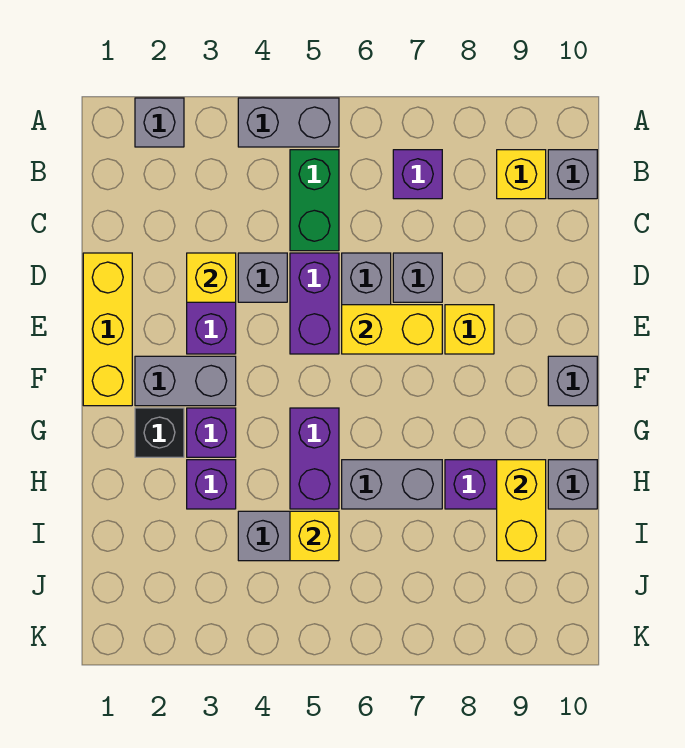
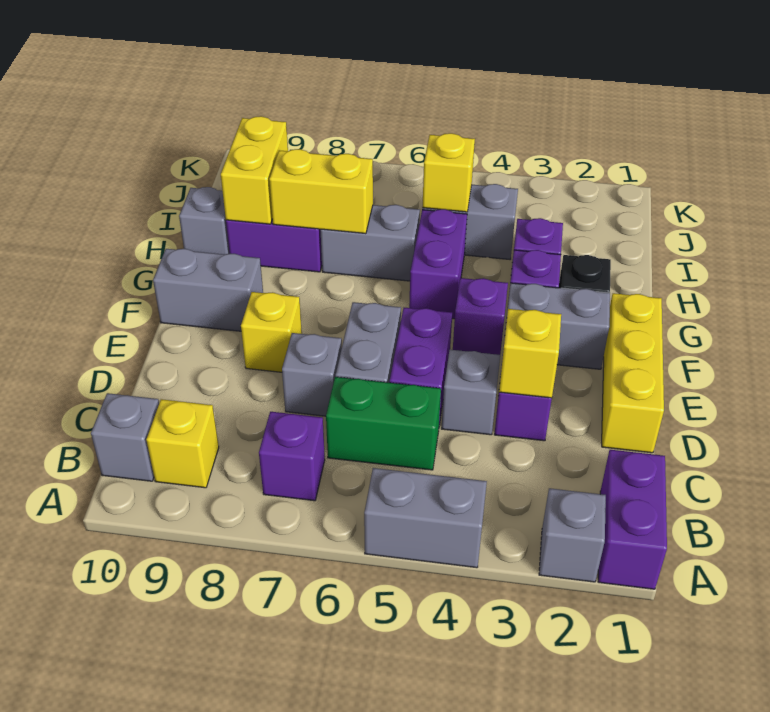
none -> purple 1x2 brick [598,450,667,589]
green 1x2 brick [290,150,339,251] -> green 1x2 brick turned to [326,377,441,470]
yellow 1x2 brick [342,305,442,354] -> yellow 1x2 brick moved to [269,149,373,234]
none -> purple 1x1 brick [453,278,508,355]
grey 1x1 brick [548,356,597,406] -> grey 1x2 brick [153,249,263,331]

